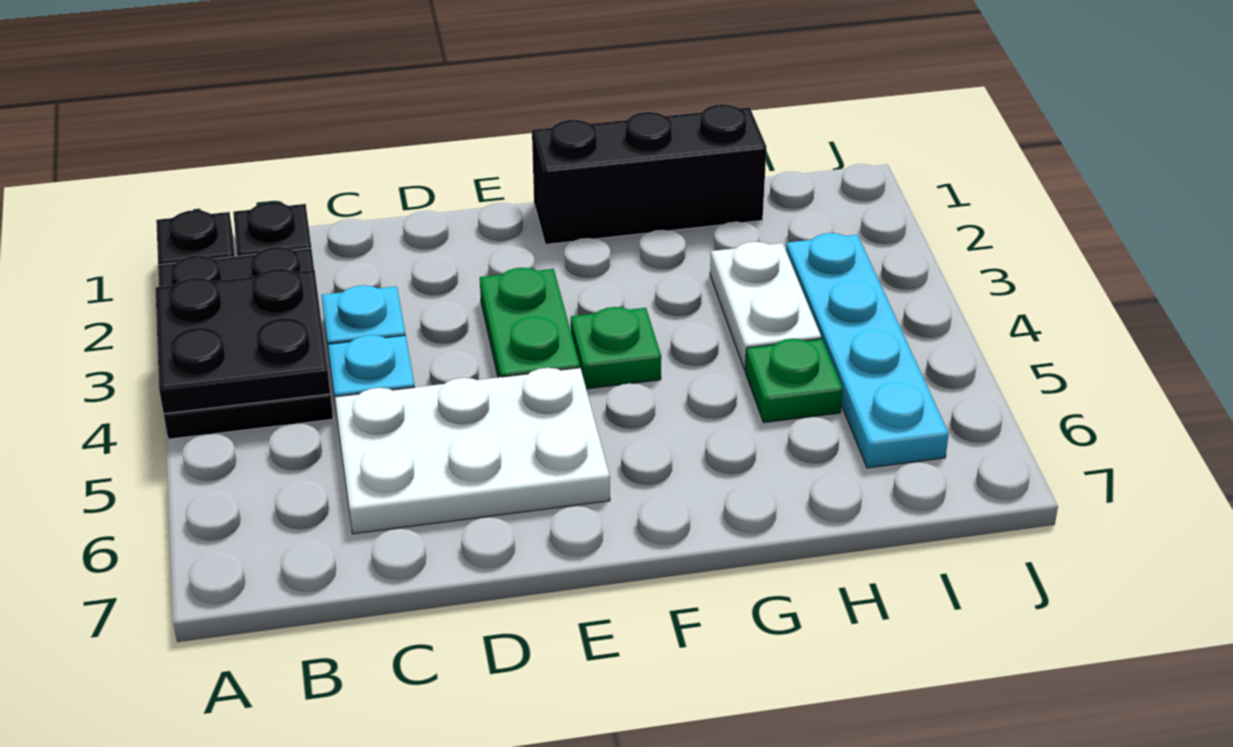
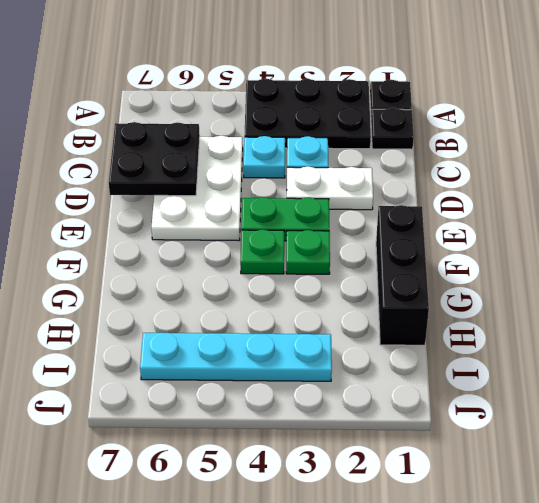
black 2x2 plate [155,269,330,414] -> black 2x2 plate moved to [109,122,200,196]
white 1x2 plate [710,242,821,370] -> white 1x2 plate moved to [287,166,373,210]
green 1x1 plate [745,339,843,423] -> green 1x1 plate moved to [286,230,330,274]

